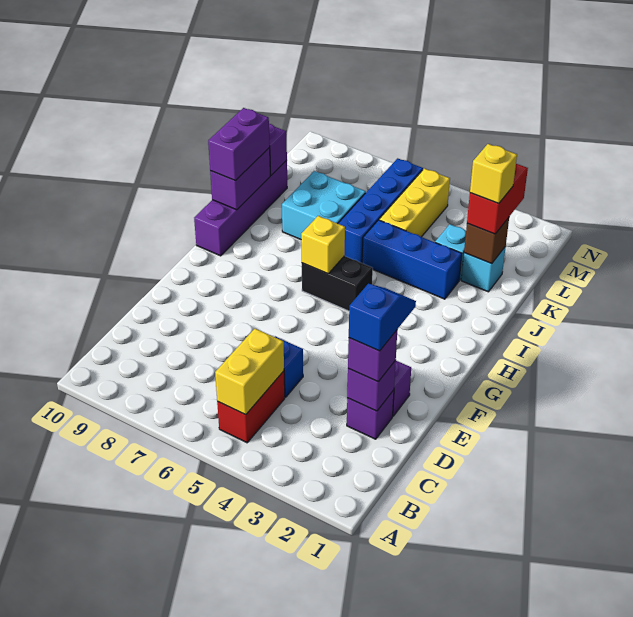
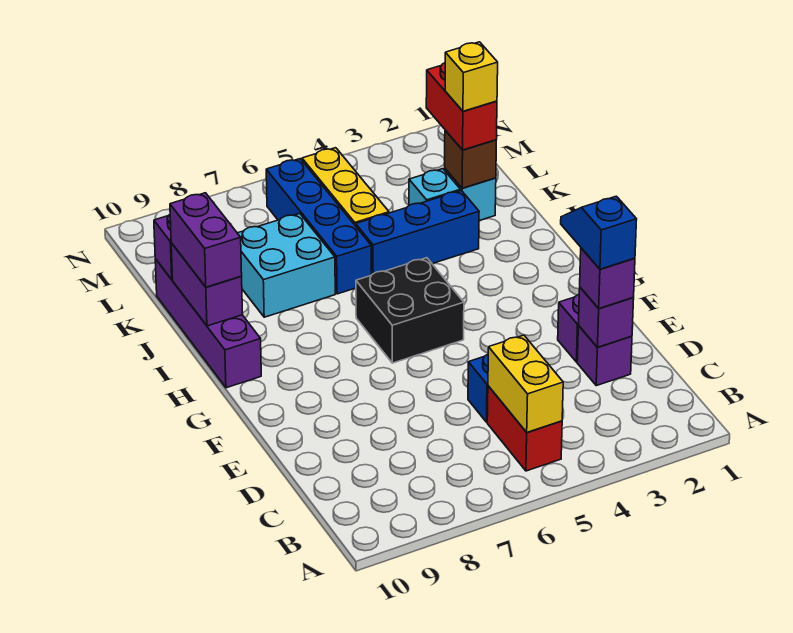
black 1x2 brick [302,256,373,311] -> black 2x2 brick [356,258,464,363]
yellow 1x1 brick [301,216,345,274] -> none

